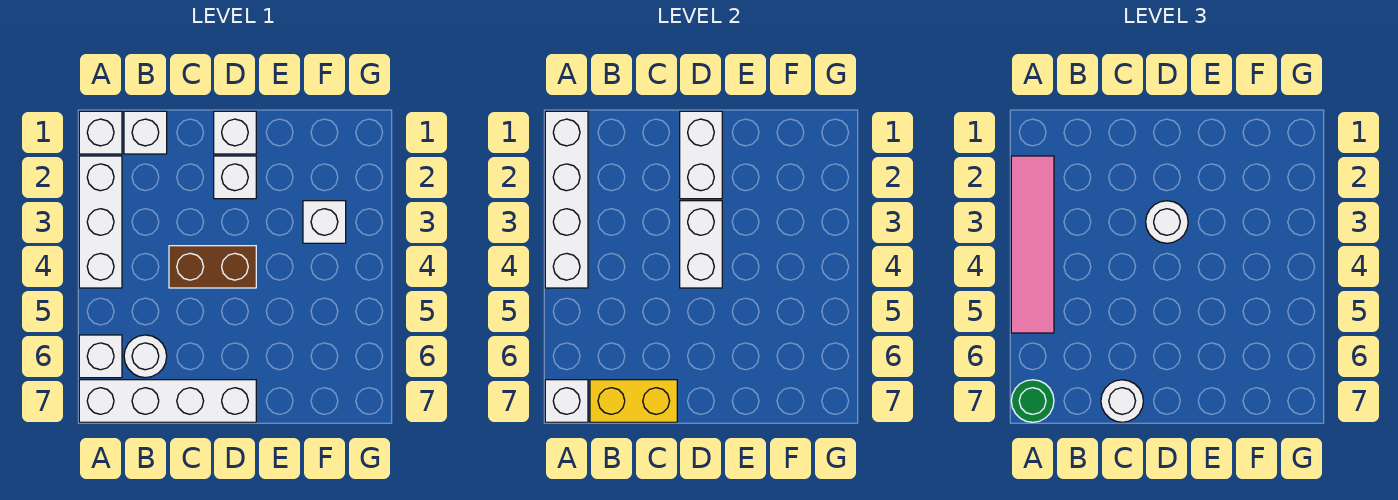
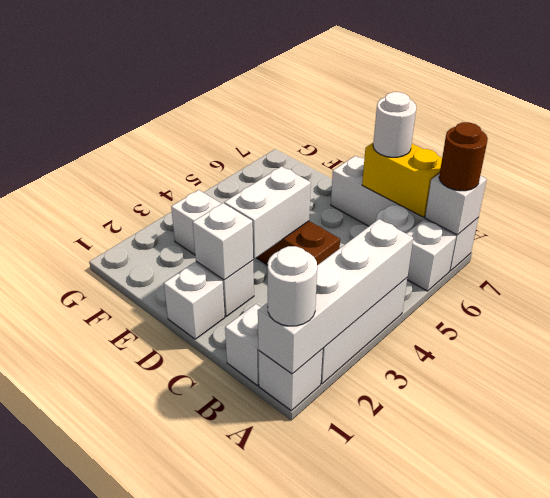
pink 1x4 tile [1011,156,1054,333] -> none
green 1x1 round brick [1011,380,1054,422] -> brown 1x1 round brick [439,122,488,191]
white 1x2 brick [680,111,722,199] -> white 1x1 brick [193,203,253,280]
white 1x1 round brick [1146,201,1188,243] -> white 1x1 round brick moved to [268,246,317,326]

